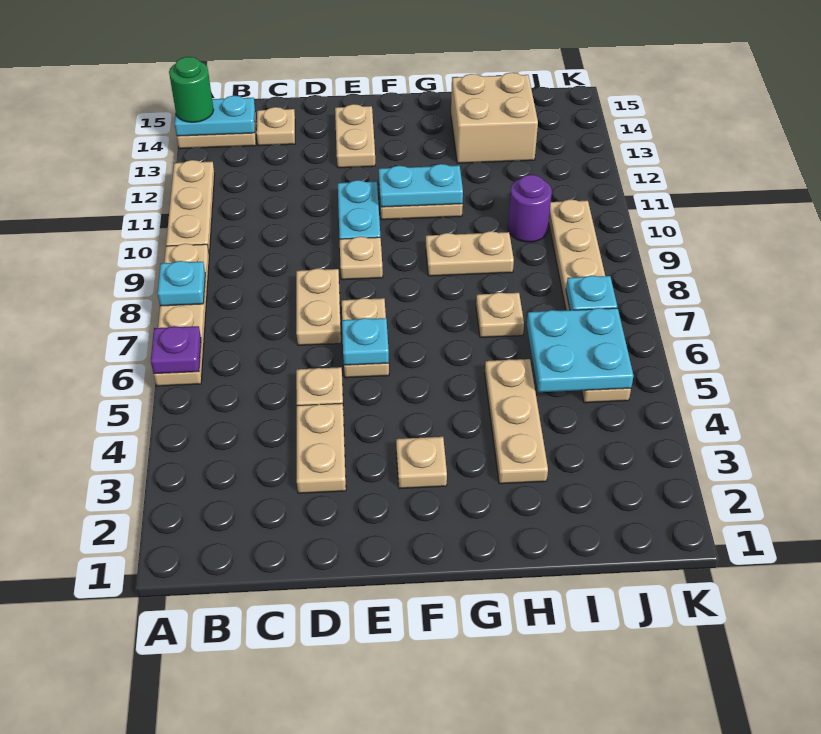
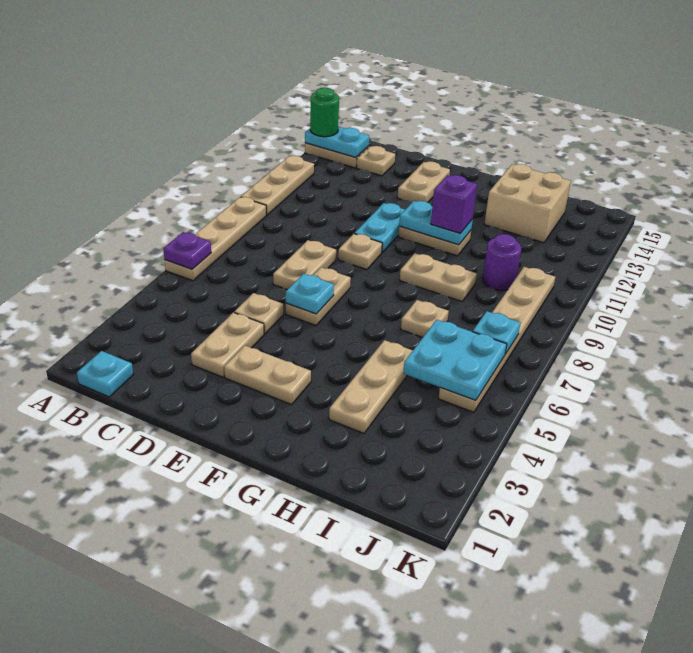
cyan 1x1 plate [158,261,205,306] -> cyan 1x1 plate moved to [77,351,133,397]
tan 1x1 plate [396,437,447,489] -> tan 1x2 plate [224,346,311,405]
none -> purple 1x1 brick [431,175,477,233]

